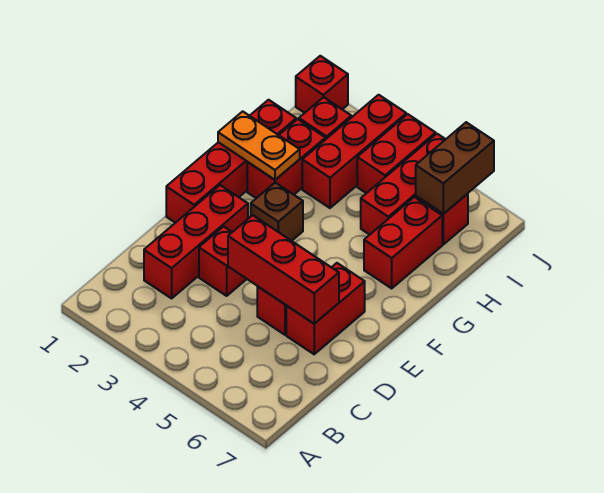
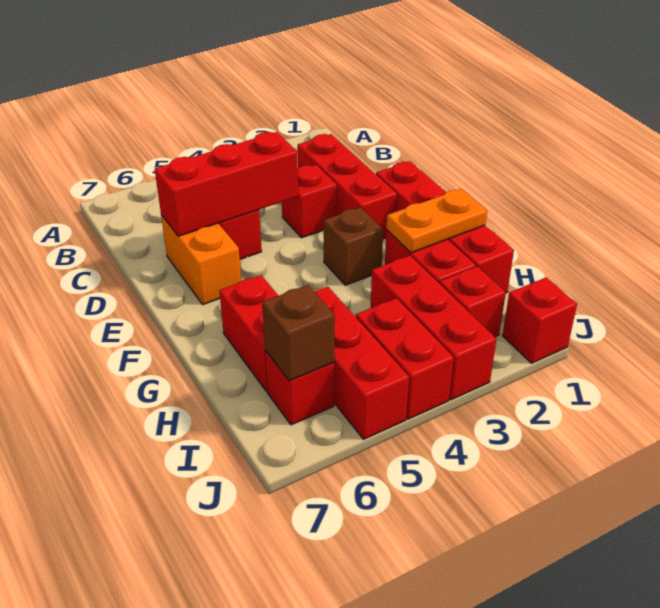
red 1x2 brick [286,263,365,354] -> orange 1x2 brick [161,215,241,305]
brown 1x2 brick [416,122,494,214] -> brown 1x1 brick [262,285,335,381]

